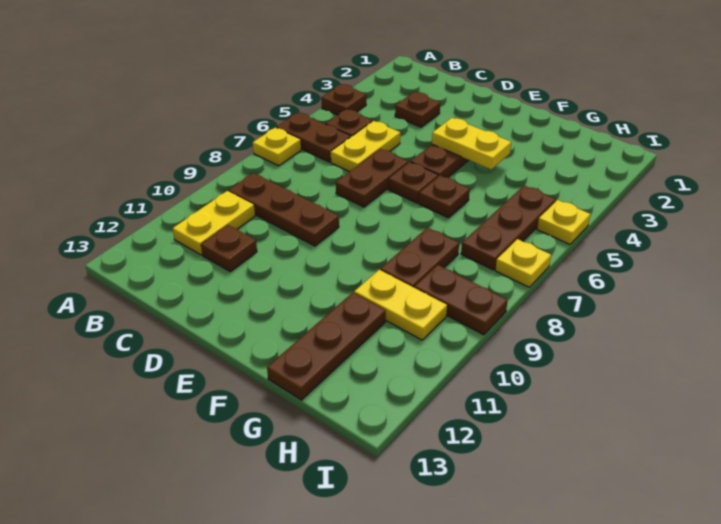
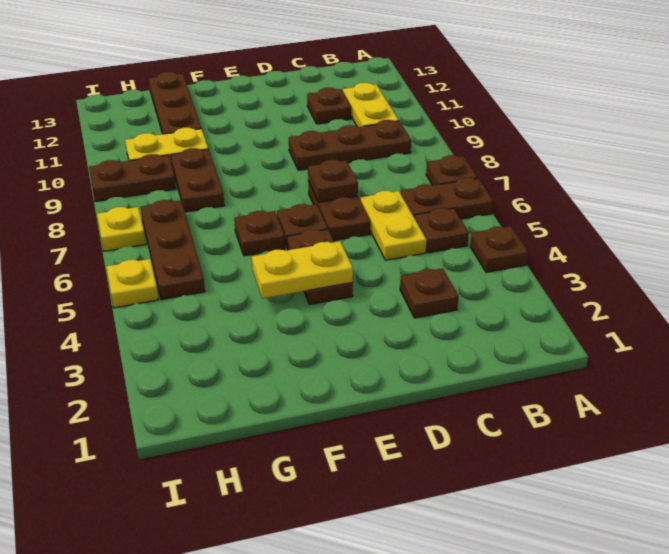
yellow 1x1 plate [253,127,301,166] -> brown 1x1 plate [426,155,478,185]
none -> brown 1x1 plate [308,160,358,202]

